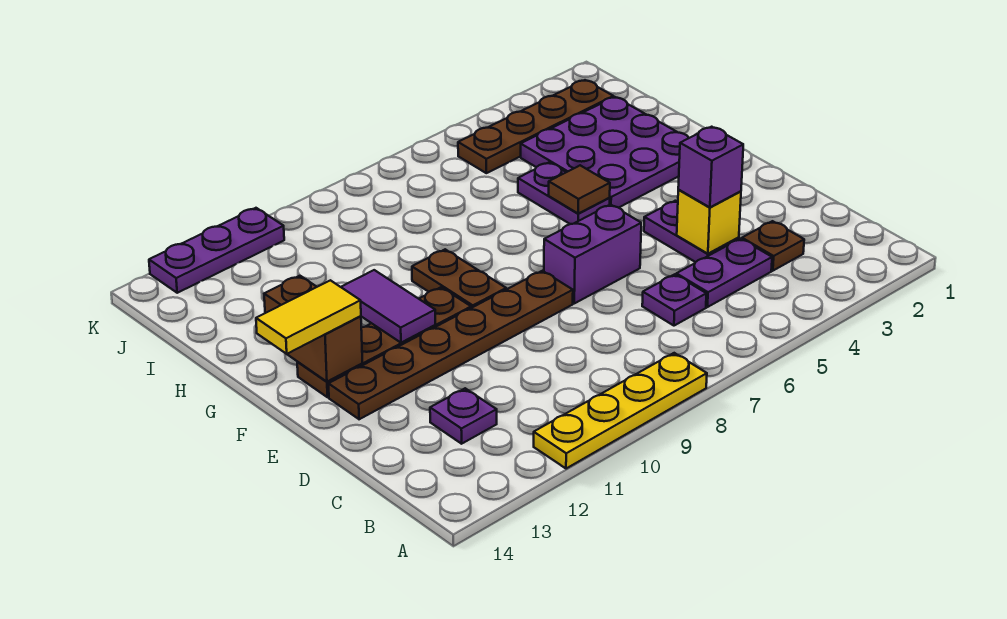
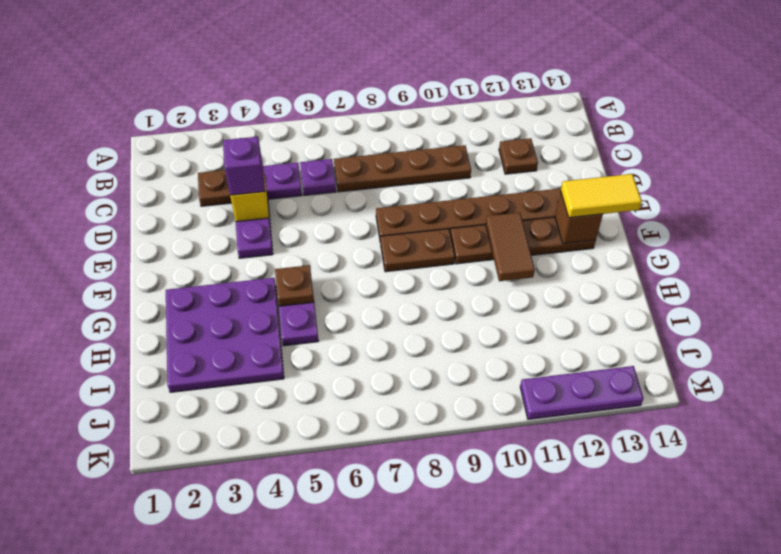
yellow 1x4 plate [534,353,707,469] -> none
purple 1x1 plate [430,388,497,444] -> brown 1x1 plate [499,138,538,174]
purple 1x2 brick [544,205,641,303] -> none
brown 1x2 plate [412,249,506,308] -> brown 1x2 plate turned to [380,229,455,272]
purple 1x2 tile [341,270,435,343] -> brown 1x2 tile [486,213,535,281]
brown 1x2 brick [264,276,362,382] -> brown 1x1 brick [555,191,603,244]
brown 1x1 tile [549,165,610,214] -> brown 1x1 plate [275,265,314,306]
brown 1x4 plate [458,80,613,173] -> brown 1x4 plate moved to [334,145,471,192]

